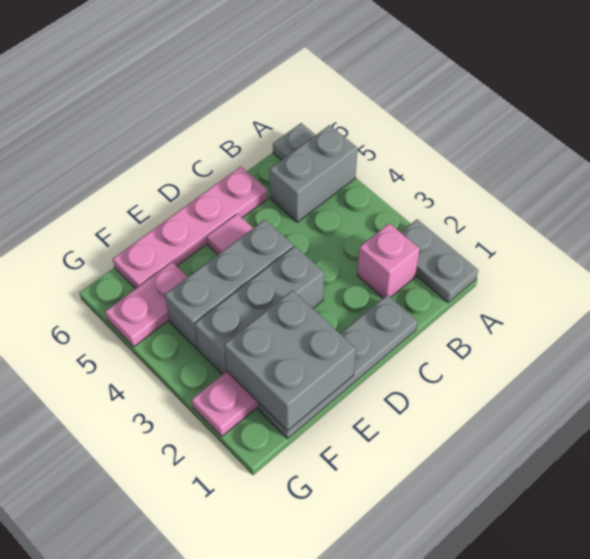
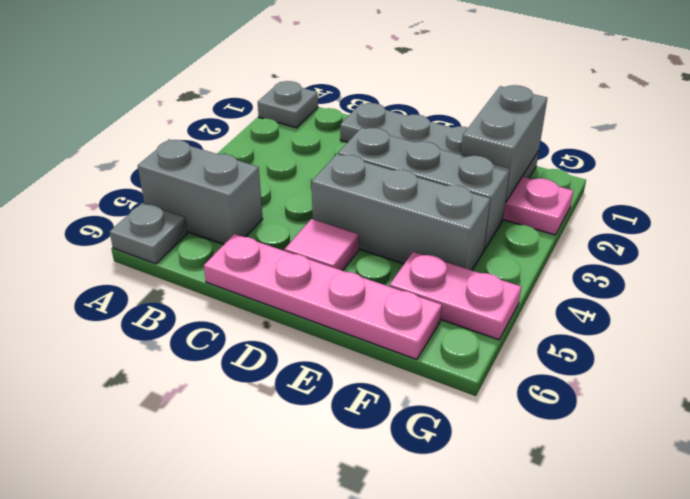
grey 1x2 plate [401,219,478,303] -> grey 1x1 plate [258,81,318,128]
pink 1x1 brick [357,223,420,298] -> none
grey 2x2 brick [224,290,356,431] -> grey 1x2 brick [461,85,547,202]

